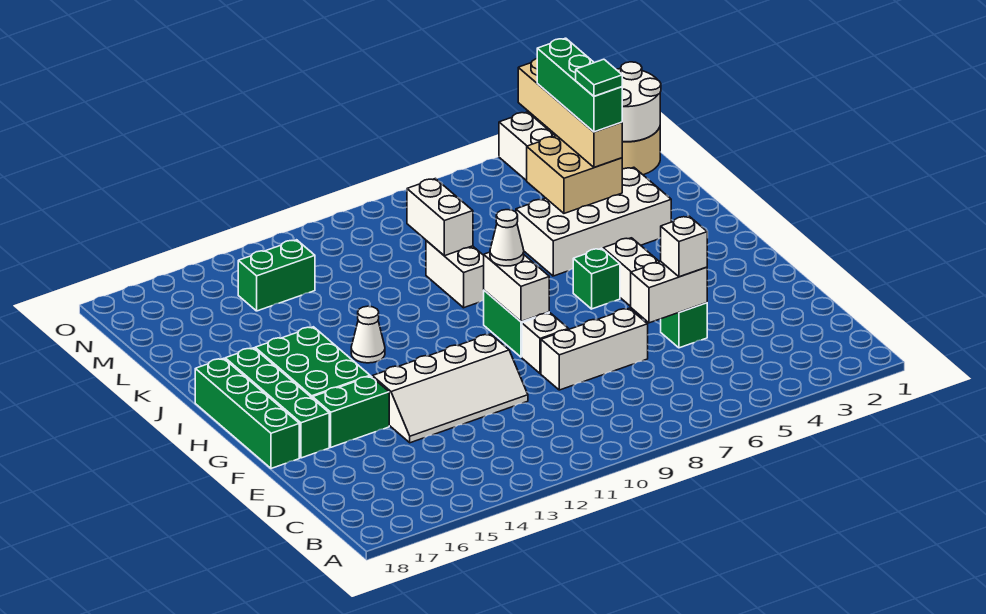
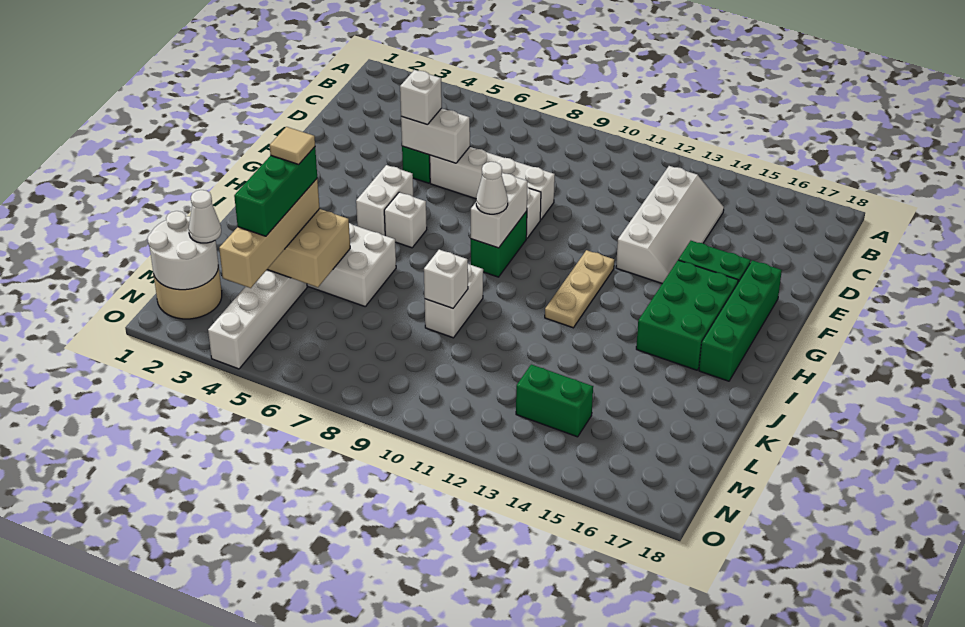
white 1x3 brick [541,308,648,390] -> white 1x4 brick [430,147,555,220]
white 2x4 slope [372,334,528,443] -> white 2x4 slope turned to [616,166,724,283]
green 1x4 brick [195,358,299,468] -> none
none -> tan 1x3 plate [545,250,614,328]
green 1x1 brick [573,248,620,309] -> white 1x1 brick [384,192,427,248]
white 1x1 cone [351,306,385,363] -> white 1x1 cone moved to [189,190,221,243]
green 1x1 tile [576,59,622,96] -> tan 1x1 tile [270,127,315,164]
white 1x2 brick [407,179,473,256] -> white 1x1 brick [424,249,468,308]

